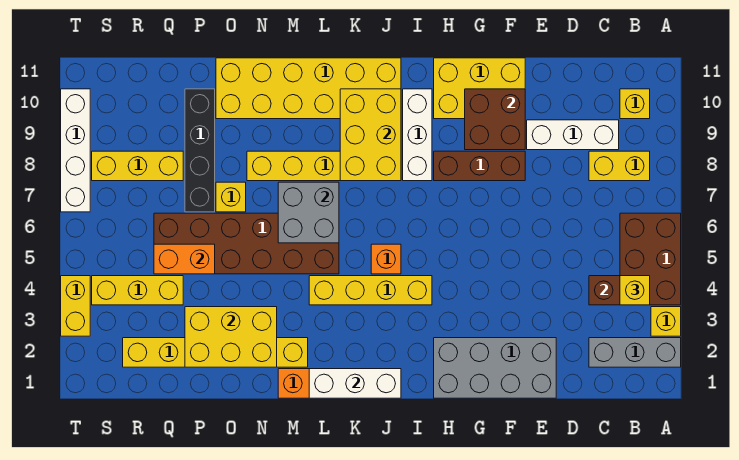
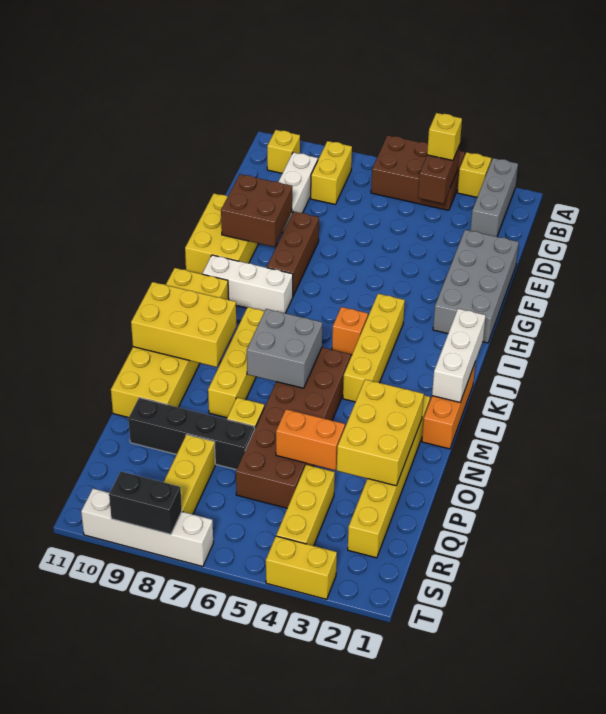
yellow 2x3 brick [340,89,401,181] -> yellow 2x3 brick moved to [131,282,236,367]
orange 1x2 brick [154,244,215,274] -> orange 1x2 brick turned to [276,409,345,470]
none -> black 1x2 brick [109,471,182,534]

